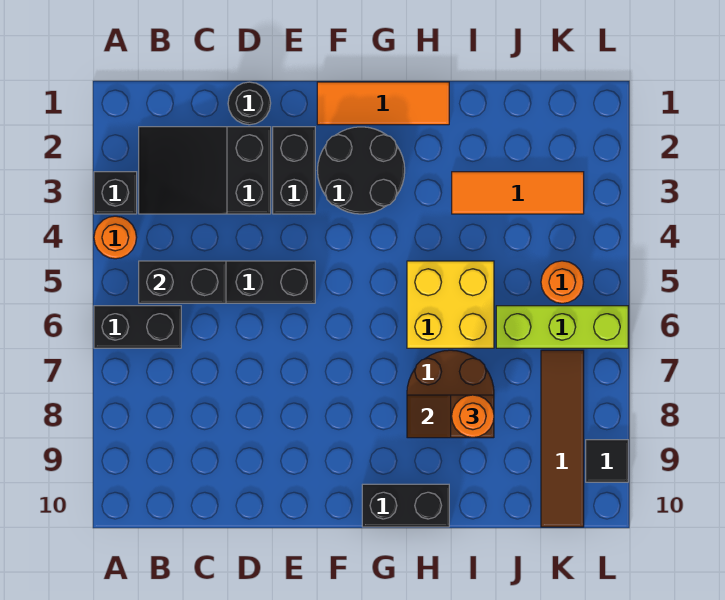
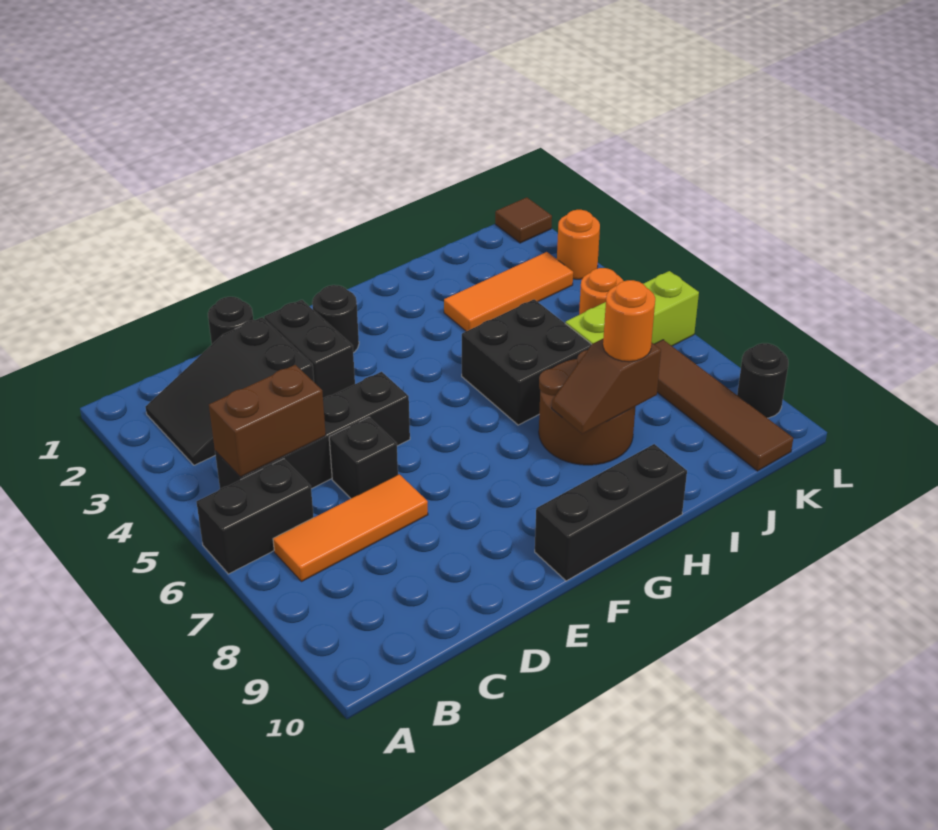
black 1x1 brick [94,172,137,214] -> black 1x1 brick moved to [329,417,398,498]
orange 1x1 round brick [94,216,137,259] -> orange 1x1 round brick moved to [557,210,600,279]
black 1x2 brick [139,261,226,303] -> brown 1x2 brick [209,365,326,477]
orange 1x3 tile [317,82,449,125] -> orange 1x3 tile moved to [273,474,428,582]
black 2x2 round brick [318,127,405,214] -> black 1x1 round brick [312,285,359,353]
black 1x2 brick [362,484,449,527] -> black 1x3 brick [535,444,687,581]
yellow 2x2 brick [407,261,494,348] -> black 2x2 brick [462,299,592,425]
none -> brown 1x1 tile [495,197,552,243]
black 1x1 tile [586,440,628,482] -> black 1x1 round brick [737,343,788,418]

